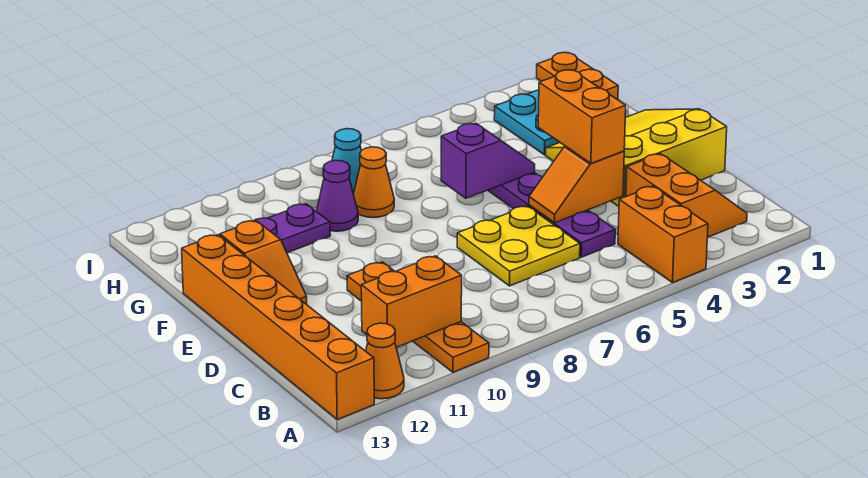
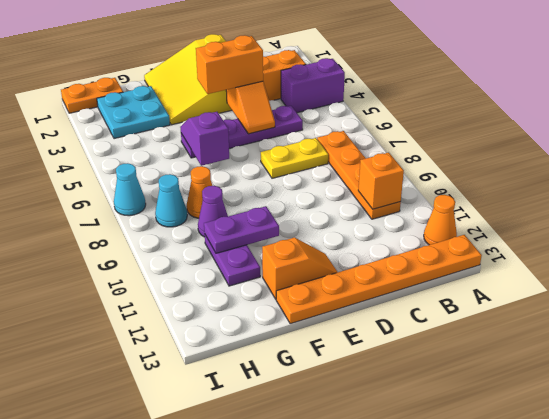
orange 1x2 brick [618,186,708,283] -> purple 1x2 brick [281,58,345,113]
orange 1x4 plate [347,262,489,372] -> orange 1x4 plate turned to [317,131,401,219]
orange 1x6 brick [182,235,374,420] -> orange 1x6 plate [276,235,482,324]
orange 1x2 brick [361,256,462,347] -> orange 1x1 brick [358,153,404,209]
yellow 2x2 plate [457,206,580,286] -> yellow 1x2 plate [261,138,328,178]
none -> purple 1x2 plate [204,206,279,253]
none -> cyan 1x1 cone [114,163,146,216]

